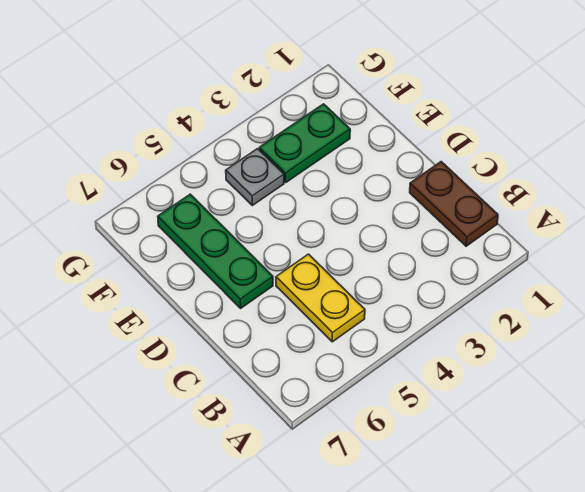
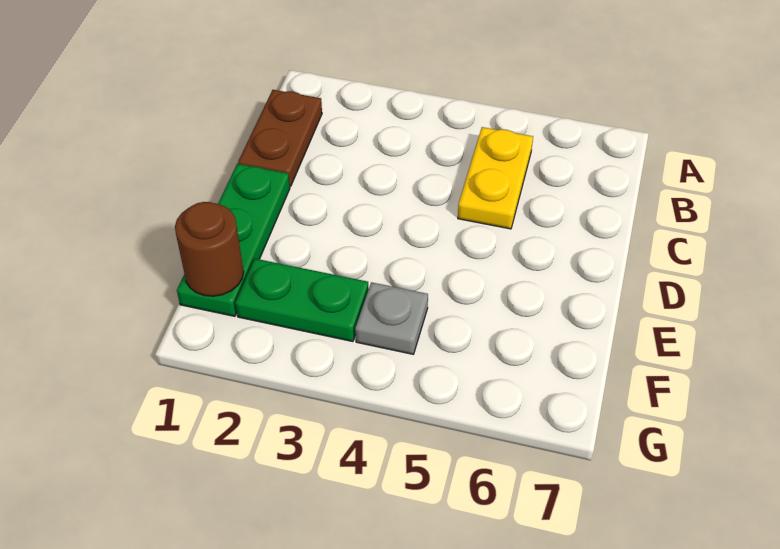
green 1x3 plate [158,194,273,308] -> green 1x3 plate moved to [177,164,290,316]
none -> brown 1x1 round brick [175,202,244,296]

